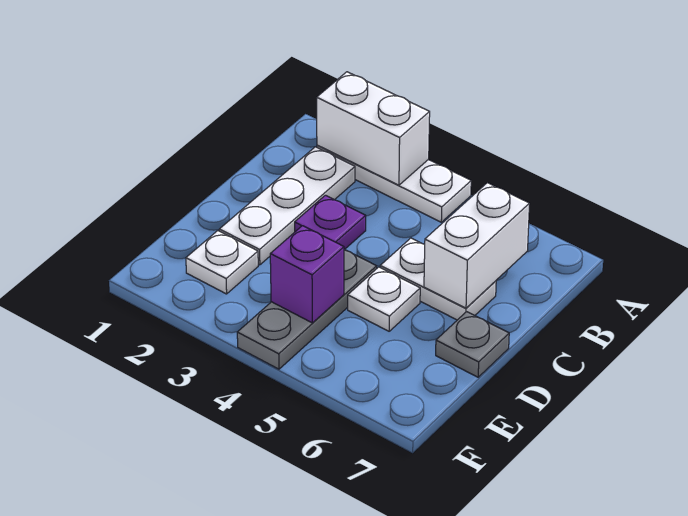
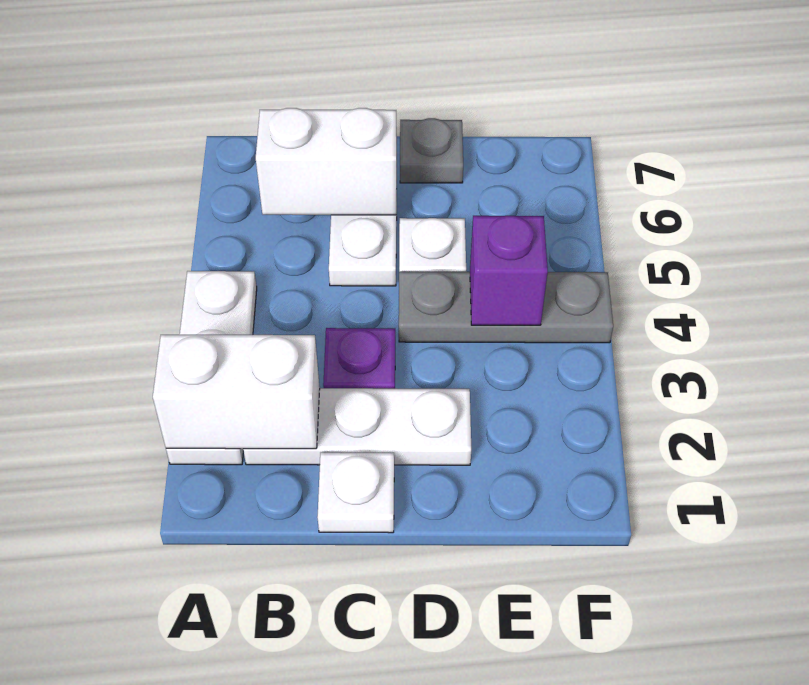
white 1x2 brick [317,72,430,185] -> white 1x2 brick turned to [153,335,320,449]
white 1x1 plate [186,231,258,294] -> white 1x1 plate moved to [318,452,394,533]

